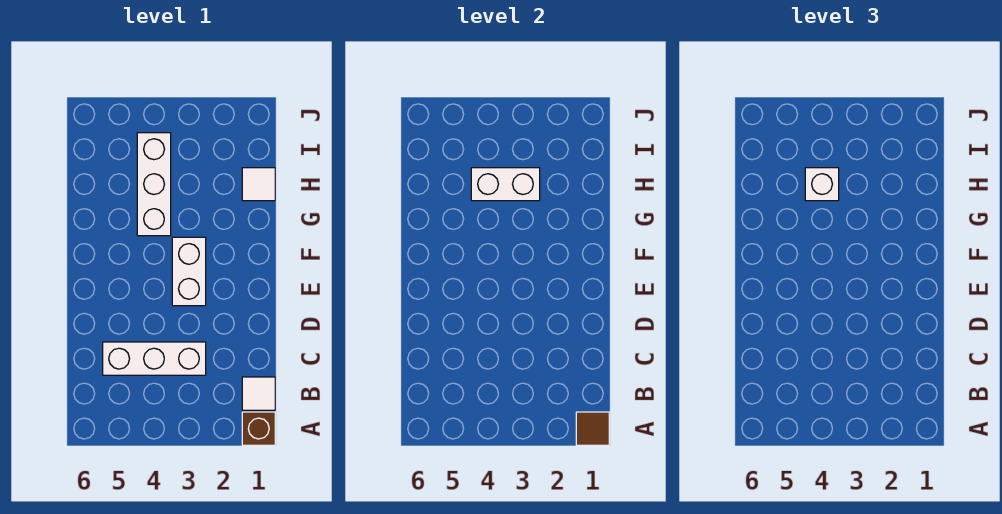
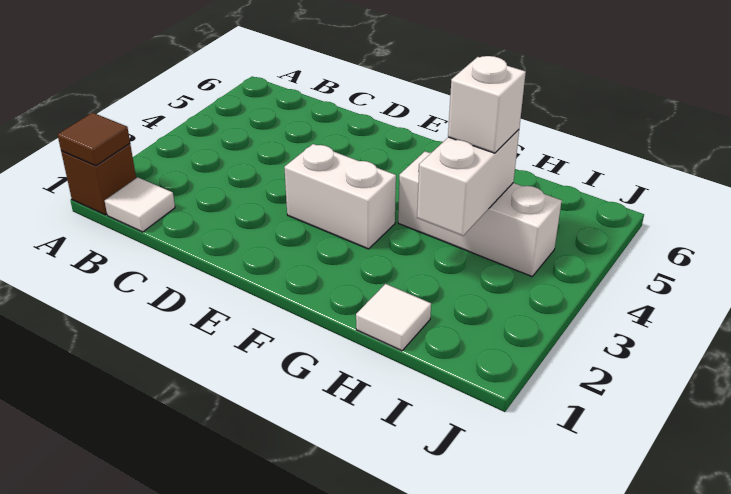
white 1x3 brick [103,342,206,375] -> none

